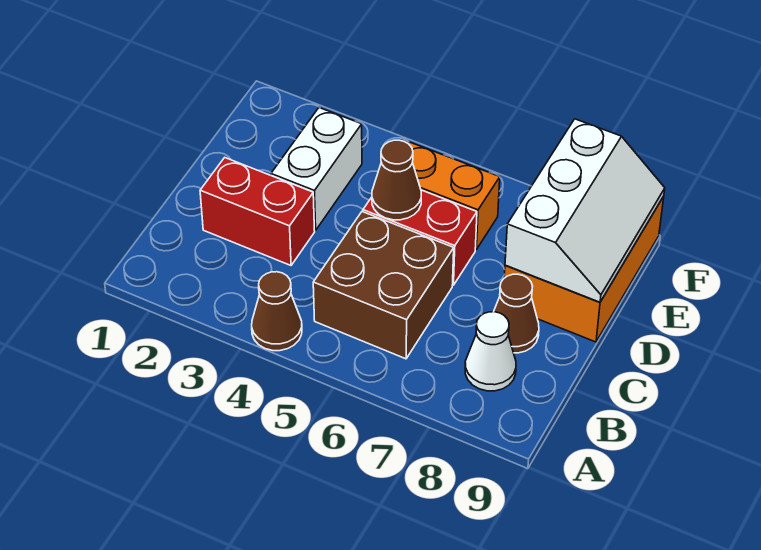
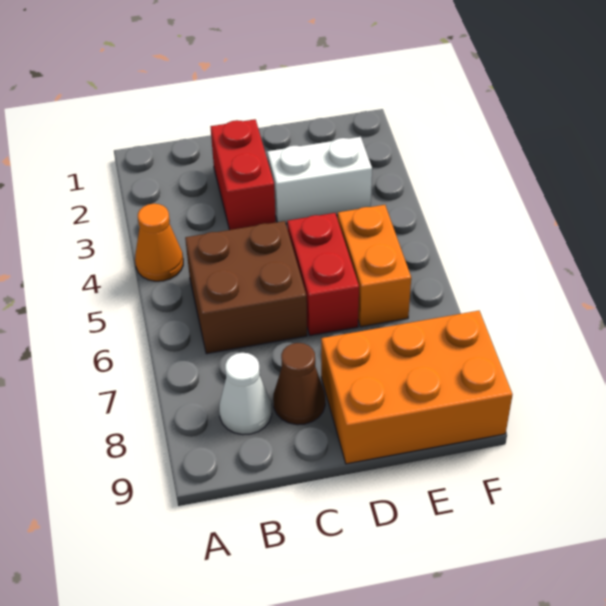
brown 1x1 cone [252,272,302,351] -> orange 1x1 cone [135,204,183,281]
brown 1x1 cone [372,140,421,220] -> none
white 2x3 slope [505,119,665,302] -> none

